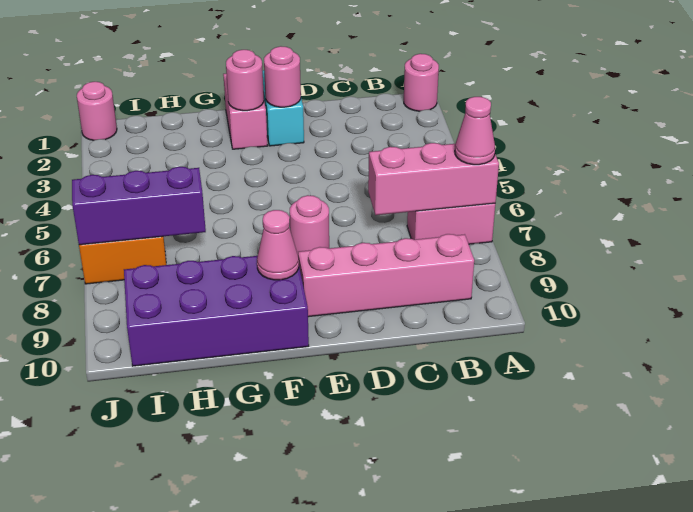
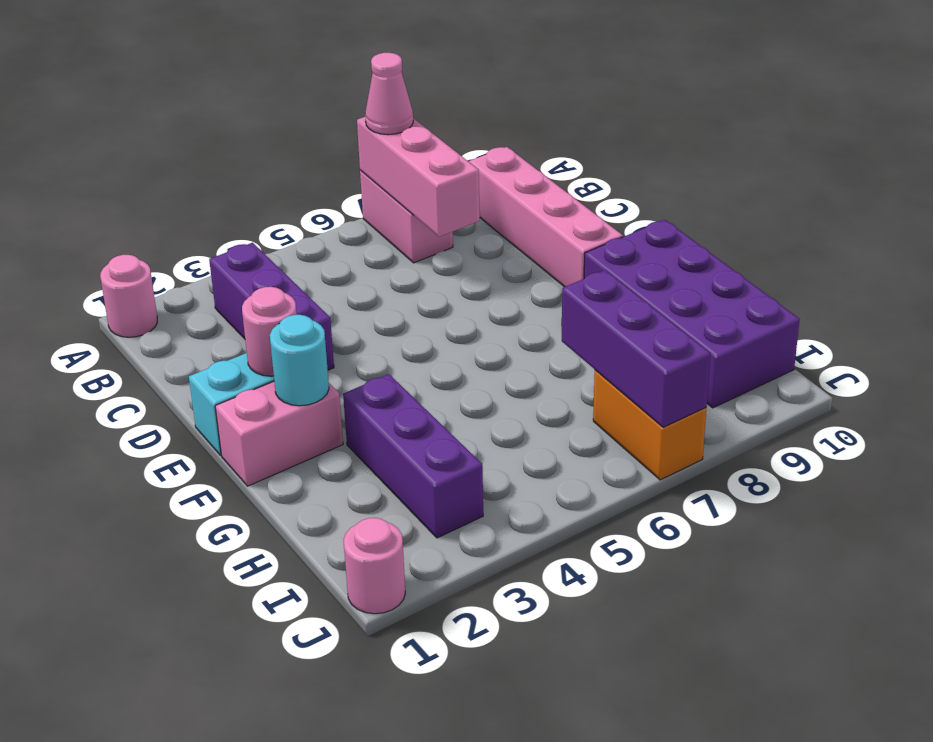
none -> purple 1x3 brick [209,243,334,370]
pink 1x1 round brick [290,195,329,254] -> none
pink 1x1 round brick [226,50,264,111] -> cyan 1x1 round brick [270,315,329,406]
pink 1x1 cone [257,210,299,280] -> none
none -> purple 1x3 brick [343,374,483,538]

